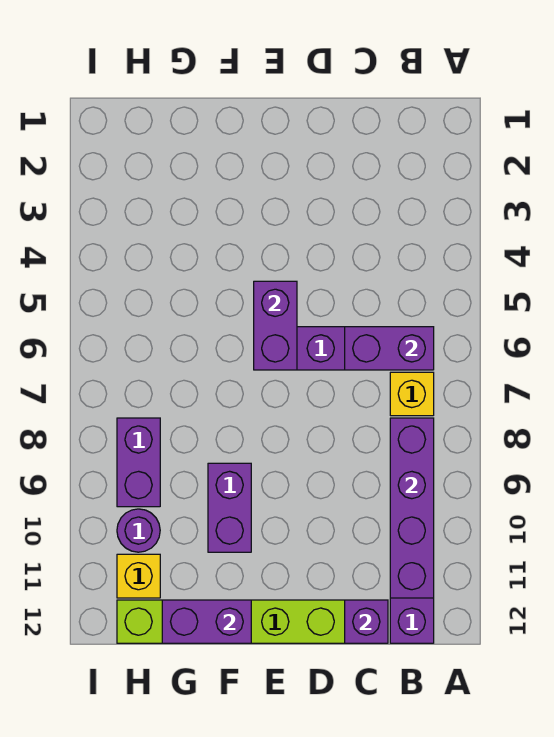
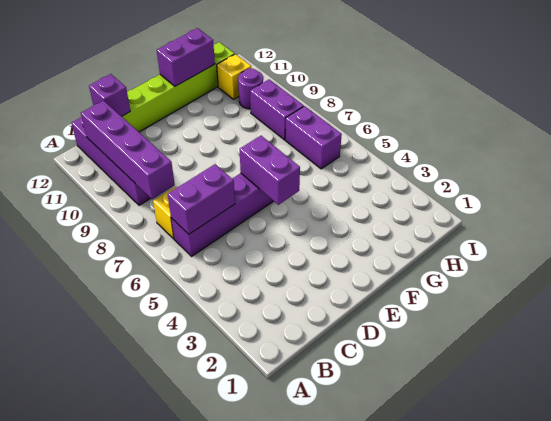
purple 1x2 brick [208,463,251,552] -> purple 1x2 brick moved to [285,106,342,169]

